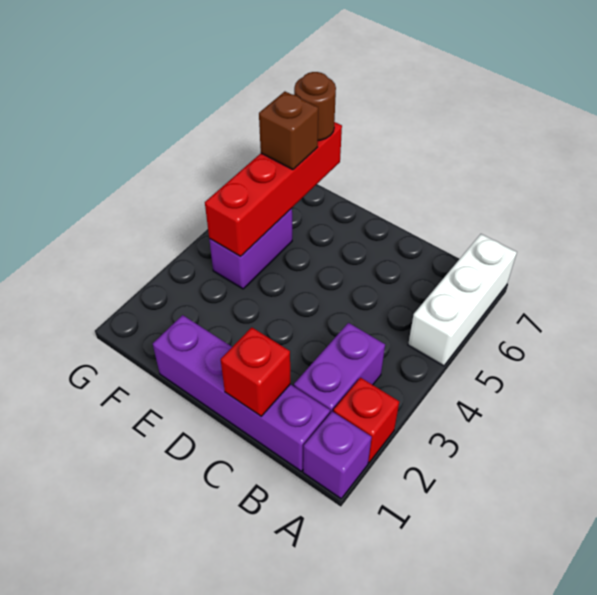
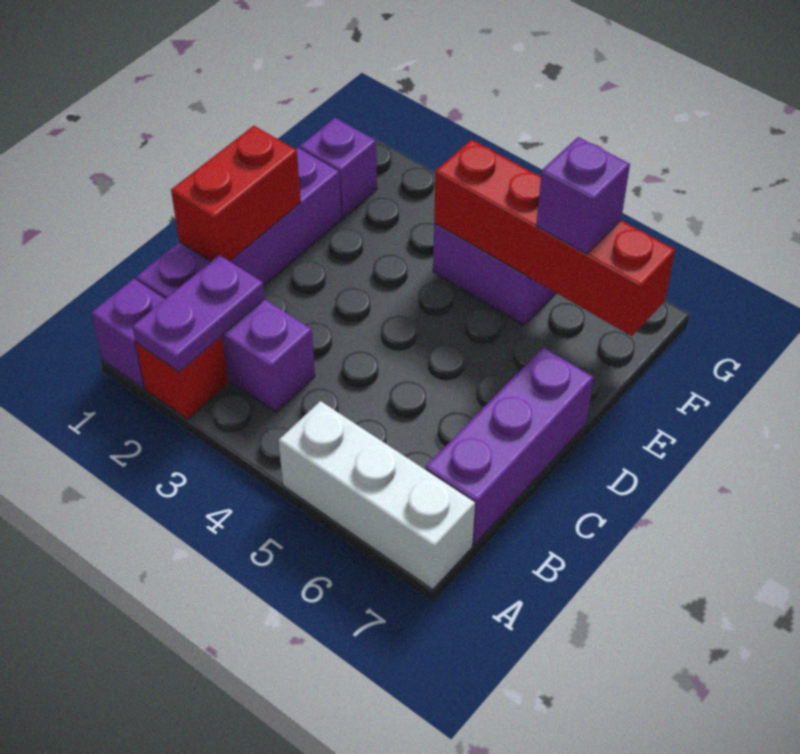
none -> purple 1x2 plate [132,255,265,372]
none -> purple 1x3 brick [426,347,594,545]
red 1x1 brick [221,327,290,416] -> red 1x2 brick [171,126,301,261]
none -> purple 1x1 brick [300,118,377,218]
brown 1x1 brick [259,92,318,170] -> purple 1x1 brick [536,137,630,254]
brown 1x1 round brick [294,72,336,141] -> none

